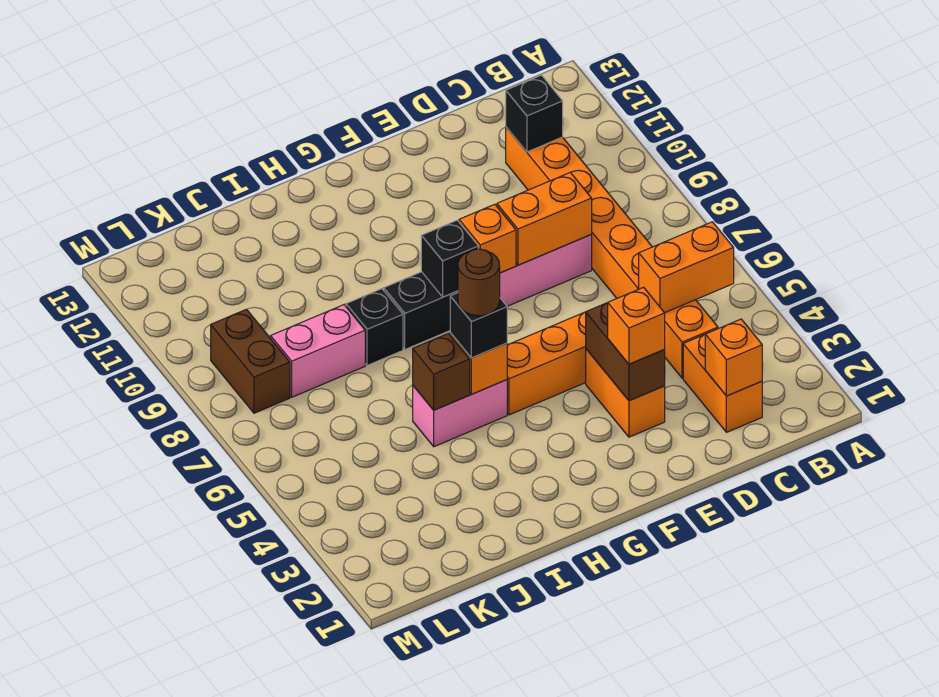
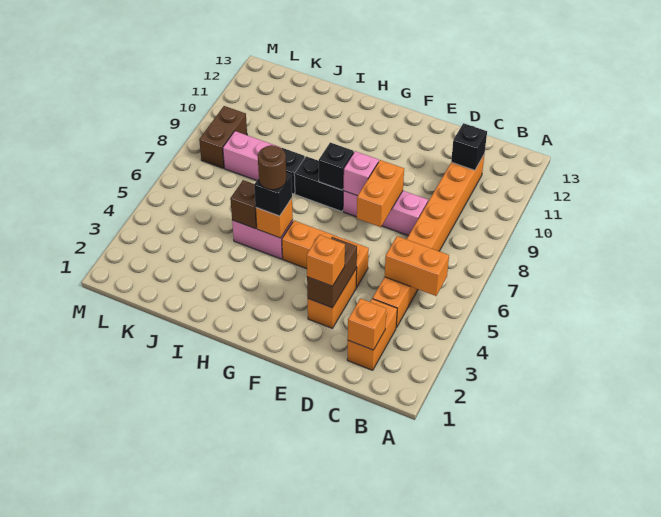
orange 1x2 brick [497,172,592,265] -> orange 1x2 brick turned to [357,160,404,227]
orange 1x1 brick [459,204,516,273] -> pink 1x1 brick [343,151,379,196]

